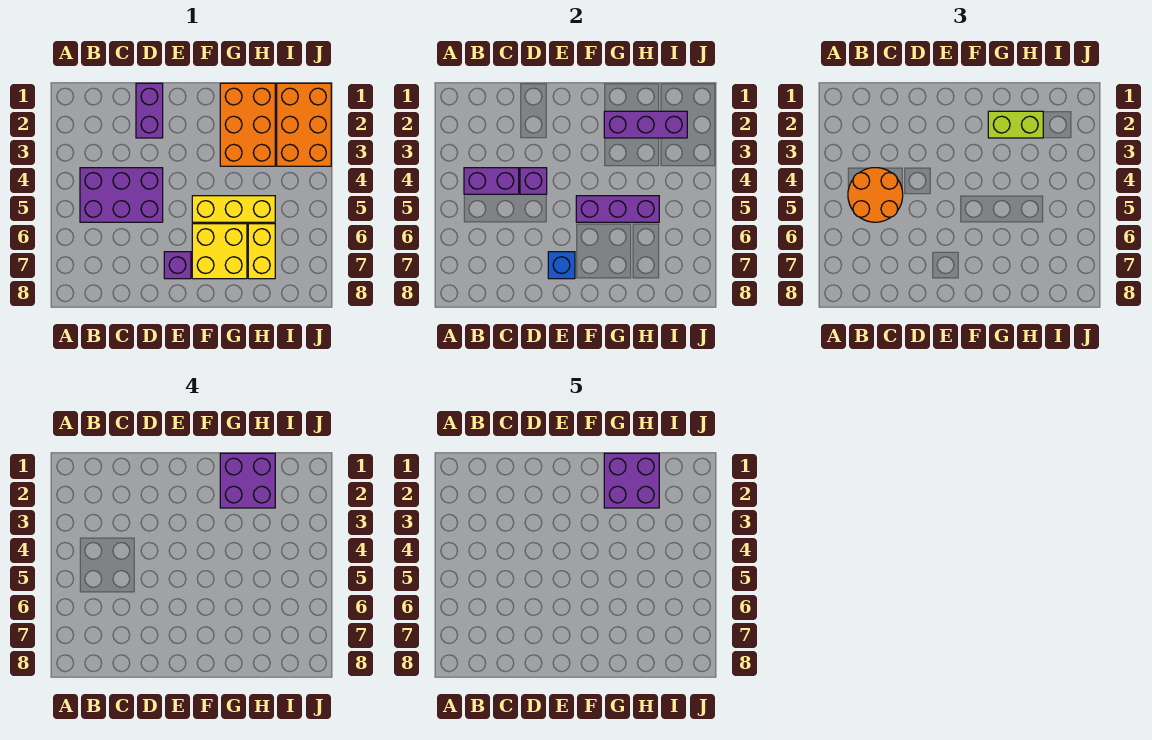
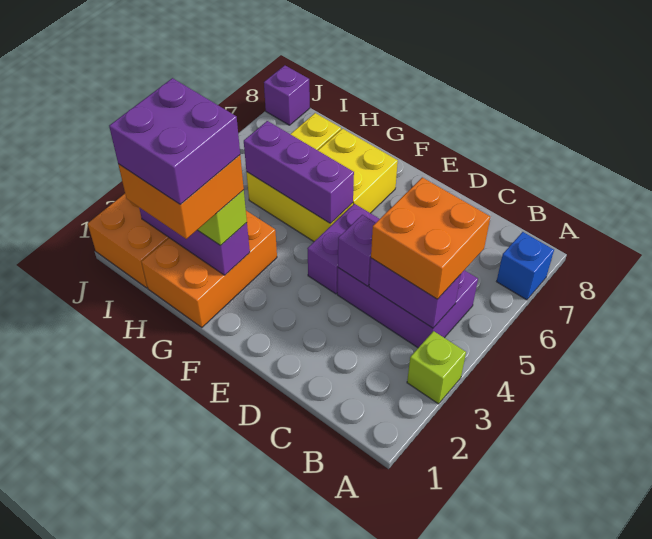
none -> lime 1x1 brick [407,331,466,404]
orange 2x2 round brick [848,168,903,222] -> orange 2x2 brick [371,177,490,299]
purple 1x2 brick [136,83,163,138] -> purple 1x2 brick moved to [307,204,379,294]
purple 1x1 brick [164,252,191,279] -> purple 1x1 brick moved to [264,65,310,125]
blue 1x1 brick [548,252,575,279] -> blue 1x1 brick moved to [497,232,554,300]
purple 2x2 brick [220,453,275,508] -> orange 2x2 brick [118,155,244,239]

